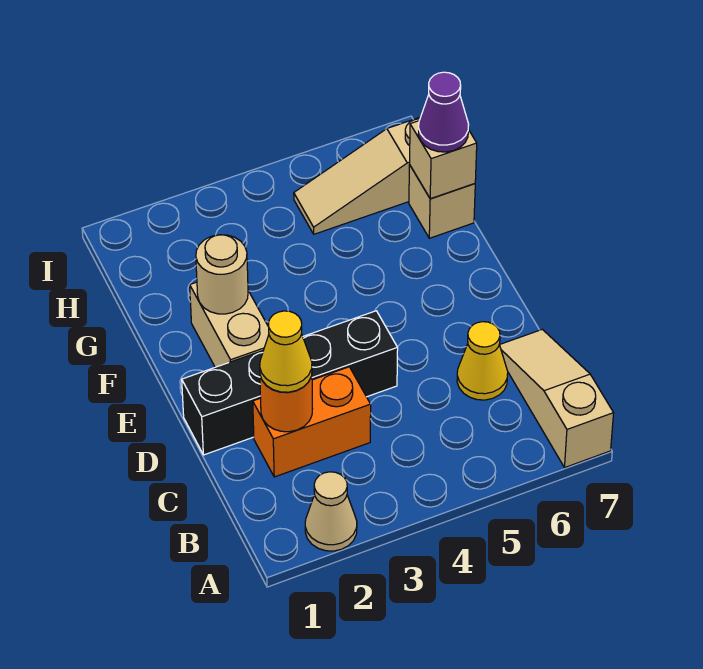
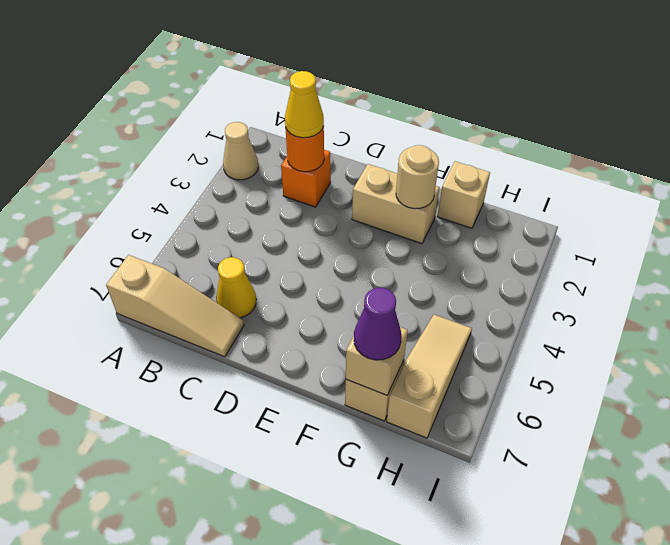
orange 1x2 brick [253,367,371,477] -> orange 1x1 brick [281,150,331,207]
black 1x4 brick [182,311,398,455] -> none
none -> tan 1x1 brick [437,161,490,228]

